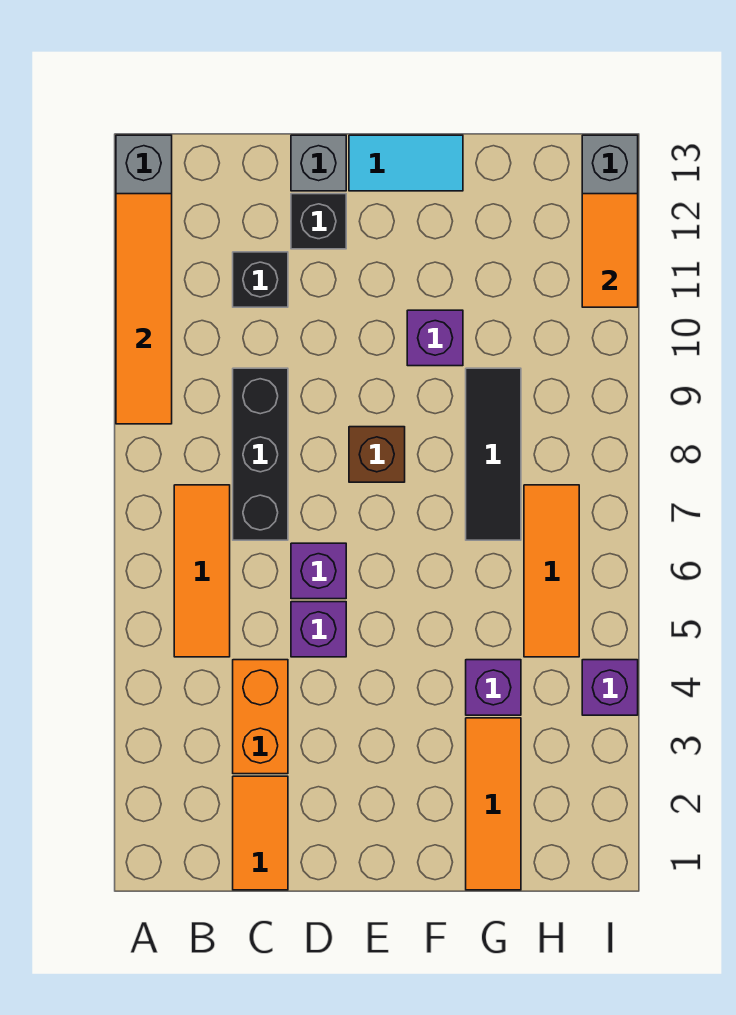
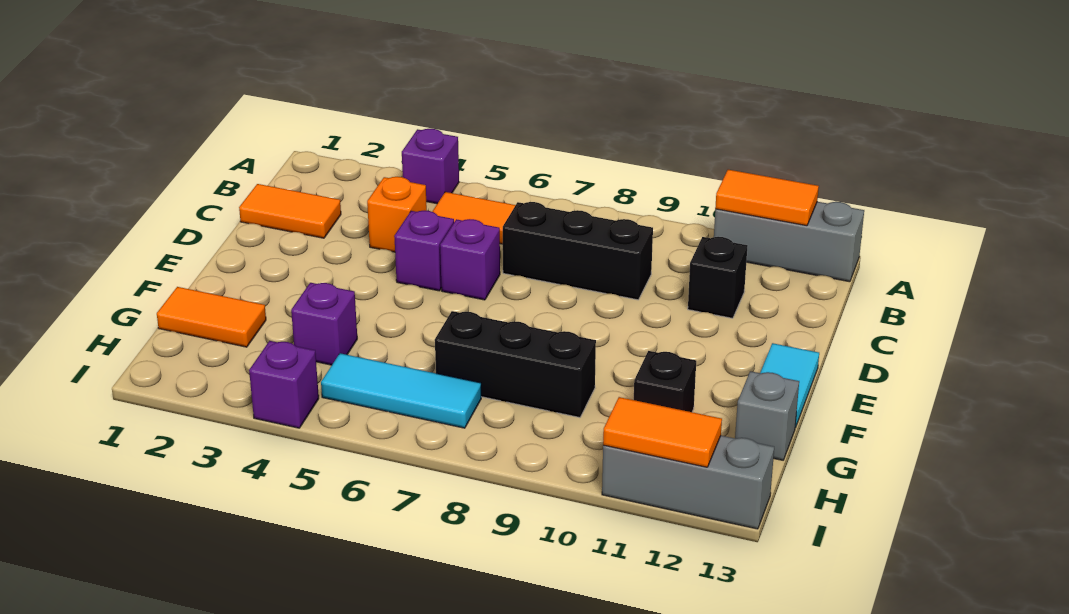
orange 1x4 tile [116,194,172,424] -> orange 1x2 tile [715,170,819,226]
orange 1x2 brick [233,660,288,774] -> orange 1x1 brick [367,177,427,252]
black 1x1 brick [291,194,346,249] -> black 1x1 brick moved to [634,351,696,412]
grey 1x1 brick [291,135,346,191] -> grey 1x1 brick moved to [735,371,799,460]
brown 1x1 brick [349,427,405,482] -> none
purple 1x1 brick [407,310,463,366] -> purple 1x1 brick moved to [402,129,459,204]
orange 1x3 tile [466,718,521,890] -> orange 1x2 tile [157,287,266,347]
black 1x3 tile [466,368,521,540] -> black 1x3 brick [435,311,596,418]
orange 1x3 tile [524,485,579,657] -> cyan 1x3 tile [321,353,481,428]

